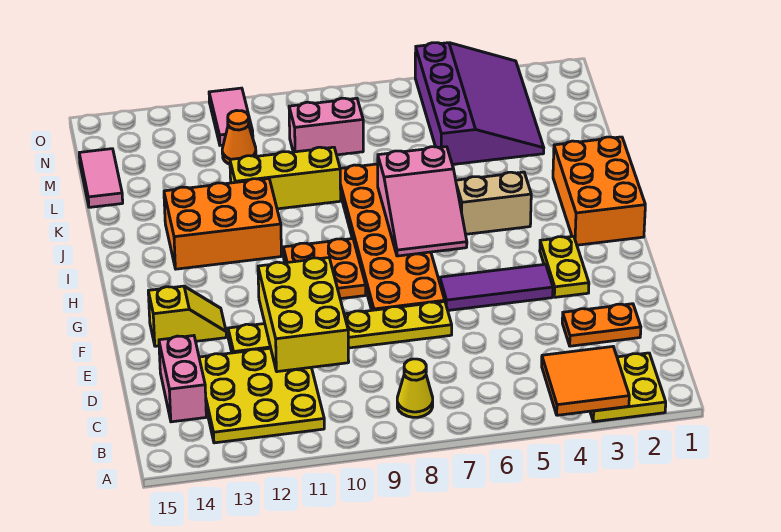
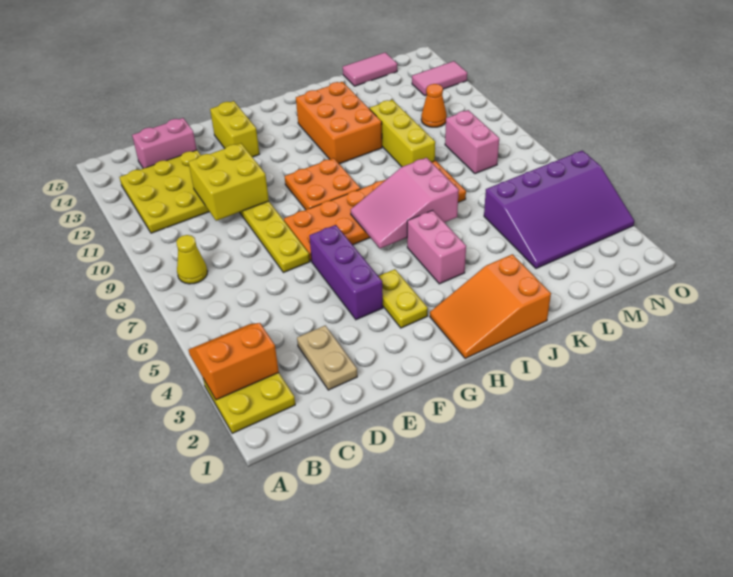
orange 2x2 tile [542,347,629,415] -> orange 2x2 slope [189,323,279,400]
orange 1x2 plate [562,304,641,346] -> tan 1x2 plate [297,326,357,390]
yellow 2x3 brick [258,258,349,372] -> yellow 2x2 brick [189,143,269,221]
yellow 1x2 plate [540,236,589,297] -> yellow 1x2 plate turned to [379,269,428,328]
purple 1x3 tile [440,264,553,310] -> purple 1x3 brick [309,225,383,320]
yellow 1x2 slope [148,286,226,346] -> yellow 1x2 brick [210,101,260,157]
orange 2x3 brick [553,137,645,245] -> orange 2x3 slope [430,254,551,359]
tan 1x2 brick [456,172,531,234] -> pink 1x2 brick [407,210,466,284]
pink 1x2 tile [209,88,253,145] -> pink 1x2 tile moved to [412,61,467,96]

